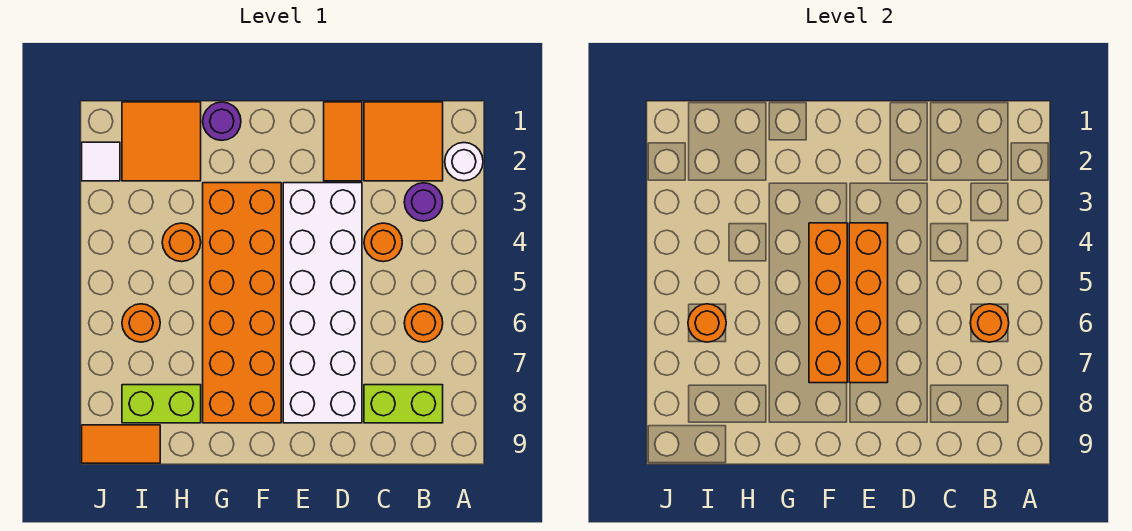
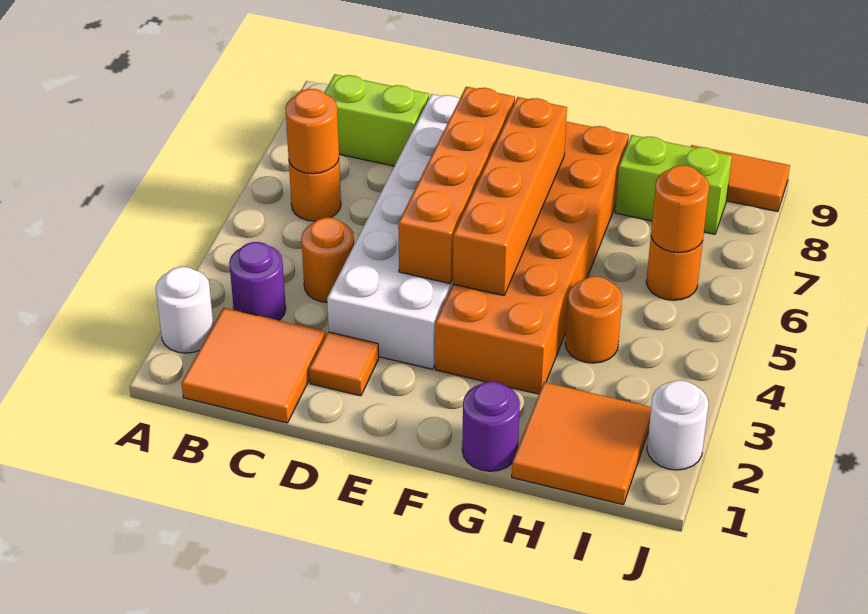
orange 1x2 tile [324,102,362,181] -> orange 1x1 tile [309,332,379,396]
white 1x1 tile [82,142,120,181] -> white 1x1 round brick [647,380,709,470]

